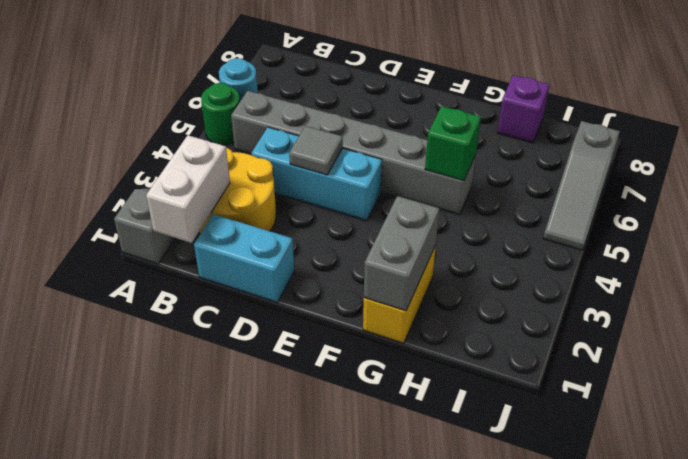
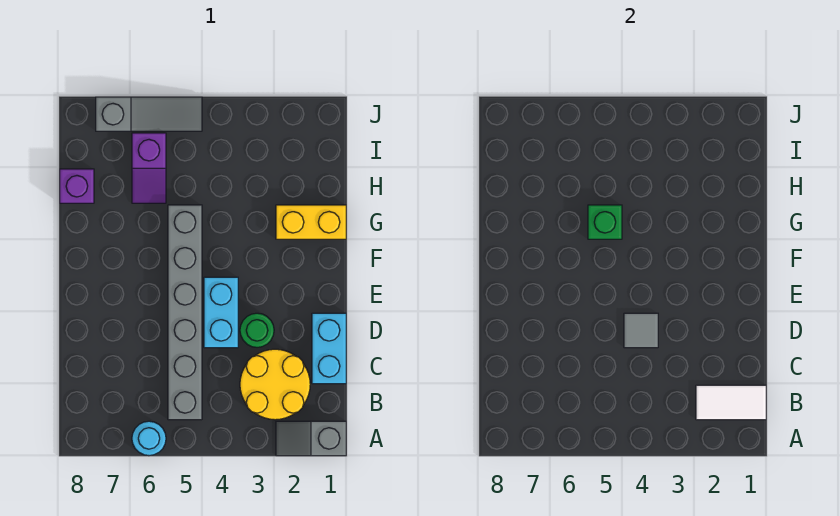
green 1x1 round brick [201,83,240,145] -> green 1x1 round brick moved to [240,313,274,347]
white 1x2 brick [146,135,230,243] -> white 1x2 tile [696,385,766,420]
cyan 1x3 brick [251,127,382,221] -> cyan 1x2 brick [204,277,238,348]
grey 1x2 brick [364,196,439,311] -> none
none -> purple 1x2 slope [132,133,166,203]

